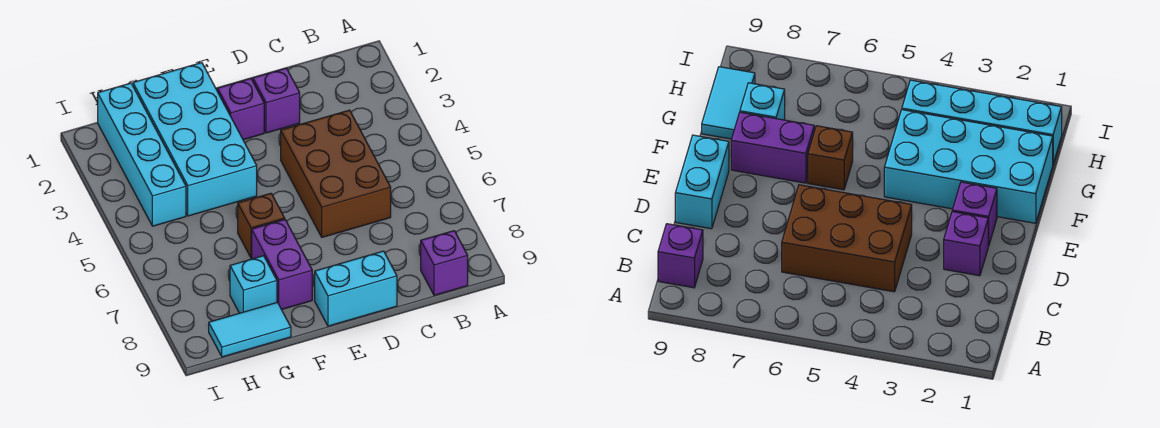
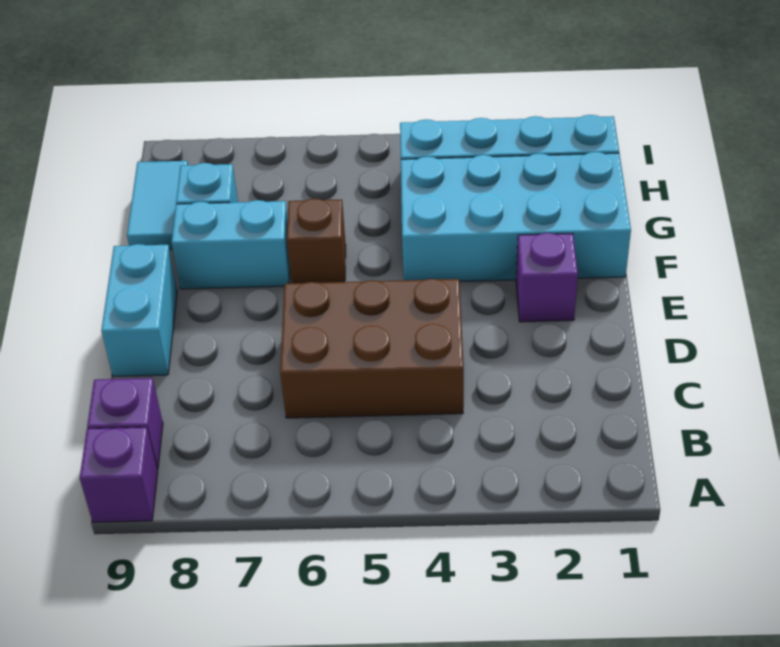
purple 1x1 brick [253,68,300,133] -> purple 1x1 brick moved to [80,427,158,522]
purple 1x2 brick [252,219,312,310] -> cyan 1x2 brick [172,200,290,289]

